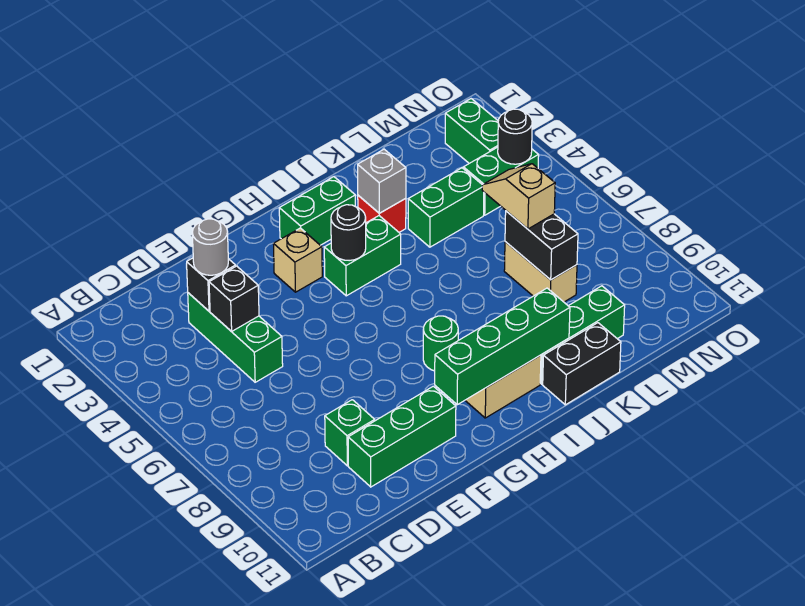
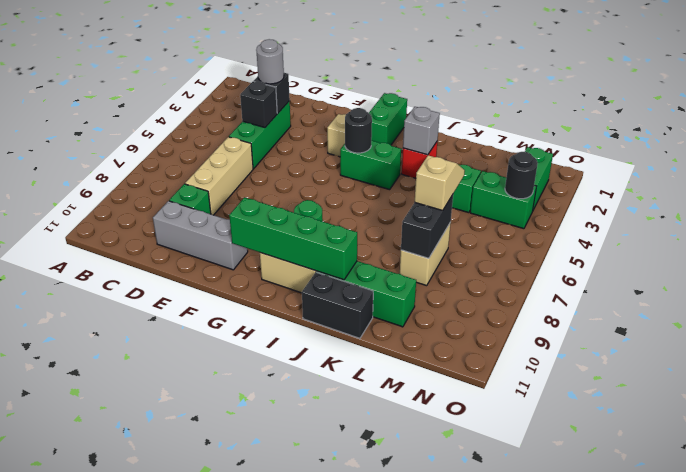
none -> tan 1x3 brick [185,137,253,215]
green 1x3 brick [348,386,456,487] -> grey 1x3 brick [153,201,248,270]
green 1x2 brick [279,177,355,245] -> green 1x2 brick turned to [369,93,407,145]

